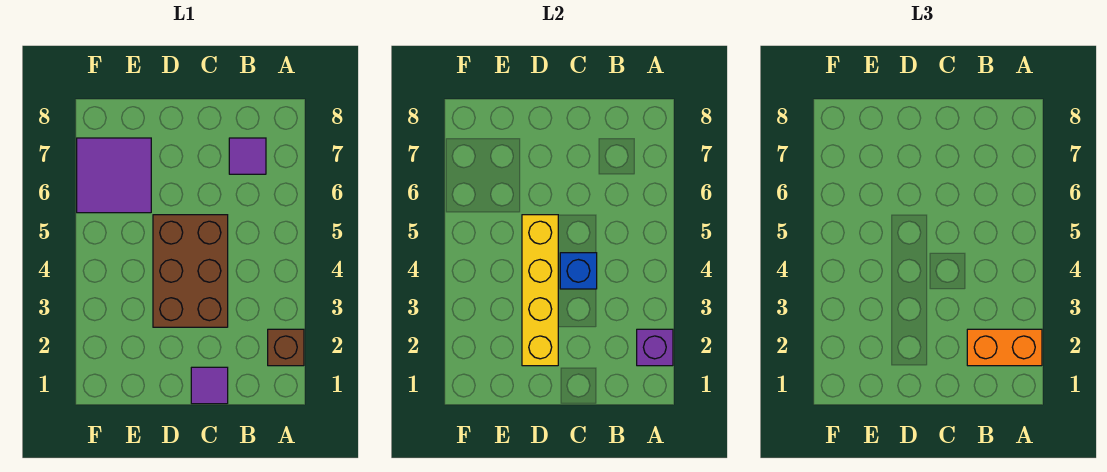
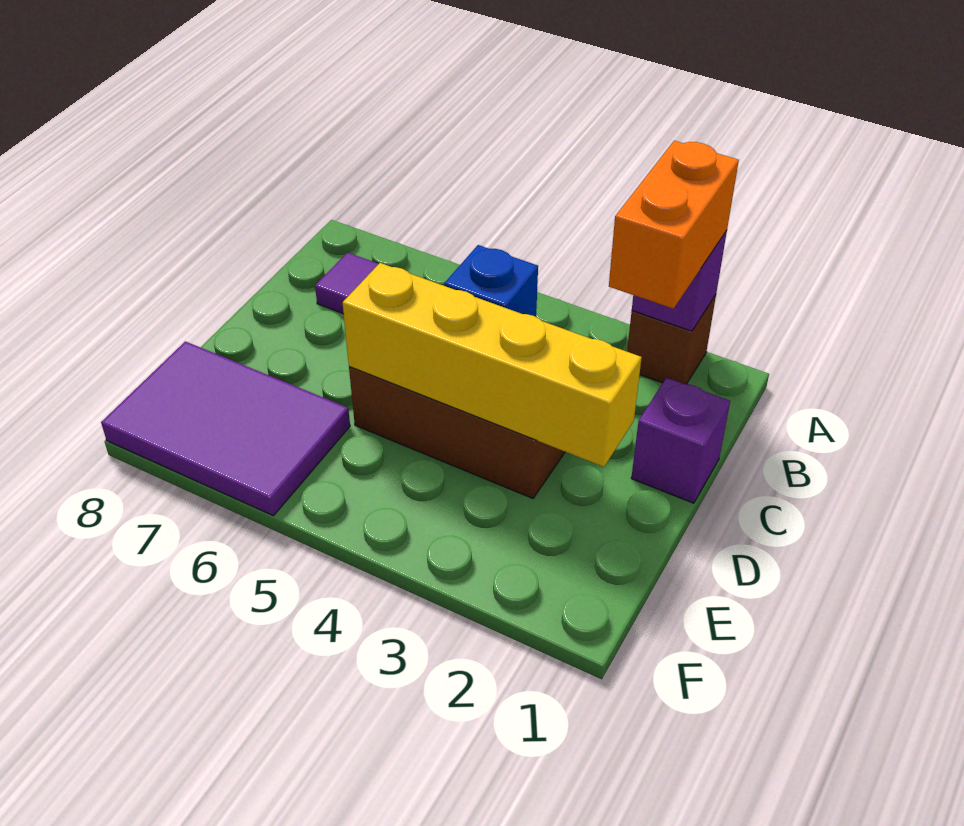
purple 1x1 tile [191,367,228,404] -> purple 1x1 brick [631,378,730,503]
purple 2x2 tile [77,138,151,213] -> purple 2x3 tile [101,341,350,516]

